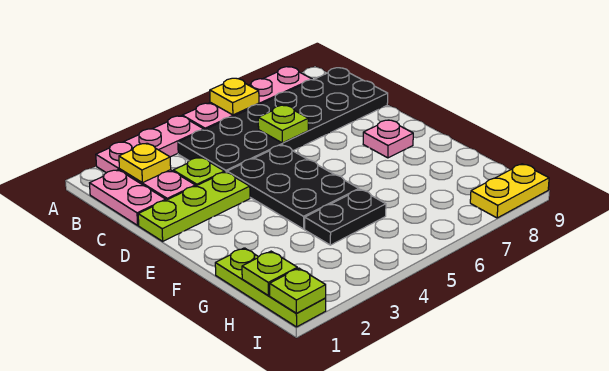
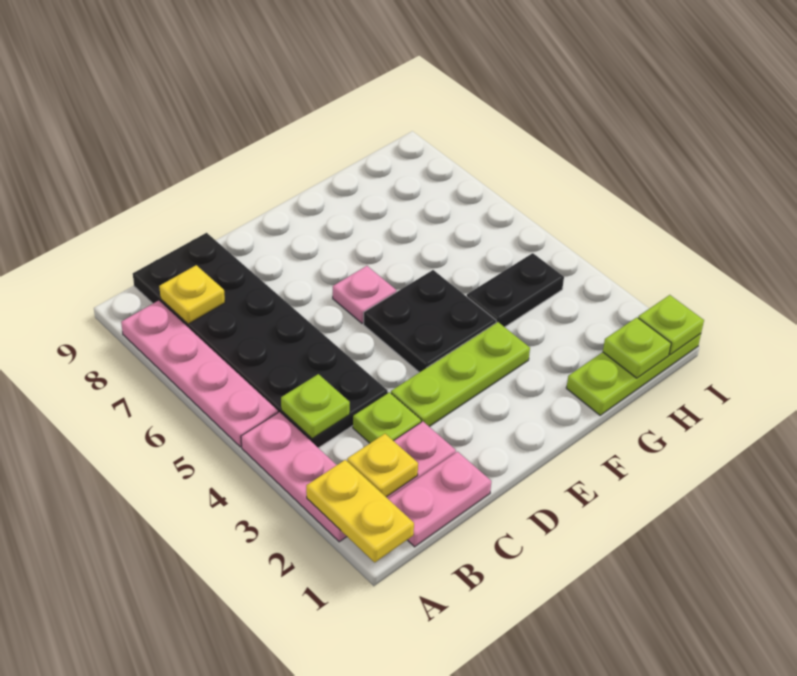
yellow 1x1 plate [210,78,259,115] -> yellow 1x1 plate moved to [159,265,225,324]
lime 1x1 plate [258,105,308,143] -> lime 1x1 plate moved to [281,374,350,439]
lime 1x3 plate [138,172,250,241] -> lime 1x3 plate turned to [391,322,530,427]
black 2x3 plate [227,145,359,229] -> black 2x2 plate [363,270,496,372]
pink 1x1 plate [363,120,413,158] -> pink 1x1 plate moved to [333,266,396,323]
black 1x2 plate [305,189,386,245] -> black 1x2 plate turned to [467,253,564,327]
yellow 1x2 plate [470,164,549,218] -> yellow 1x2 plate moved to [306,460,414,562]

